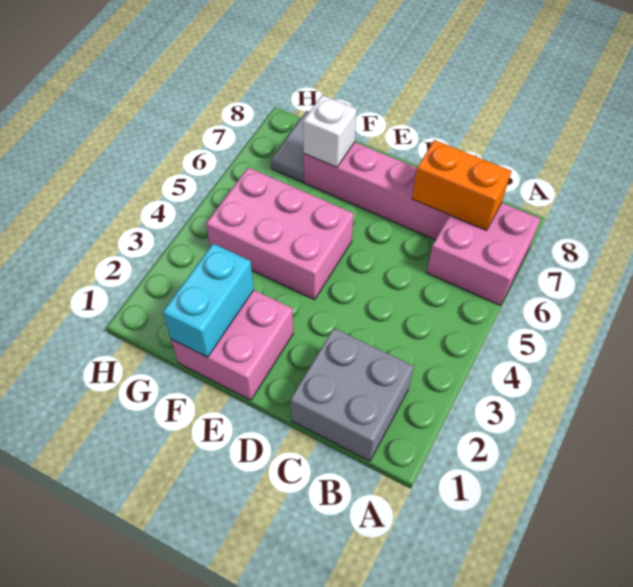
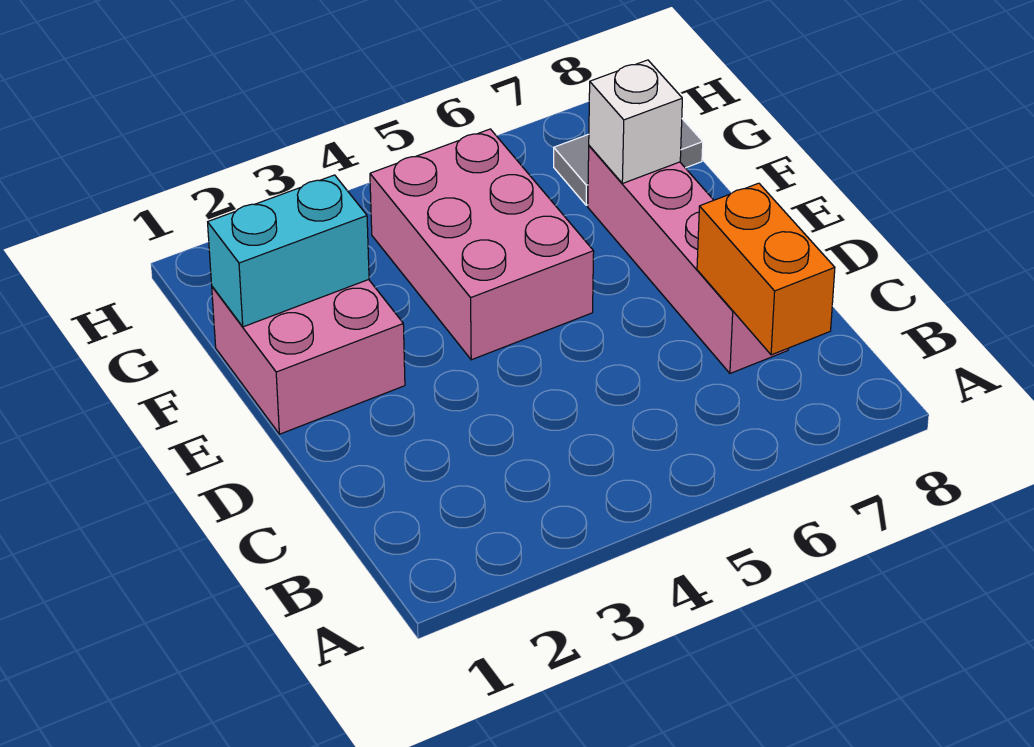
pink 2x2 brick [427,203,540,305] -> none
grey 2x2 brick [290,328,414,461] -> none

